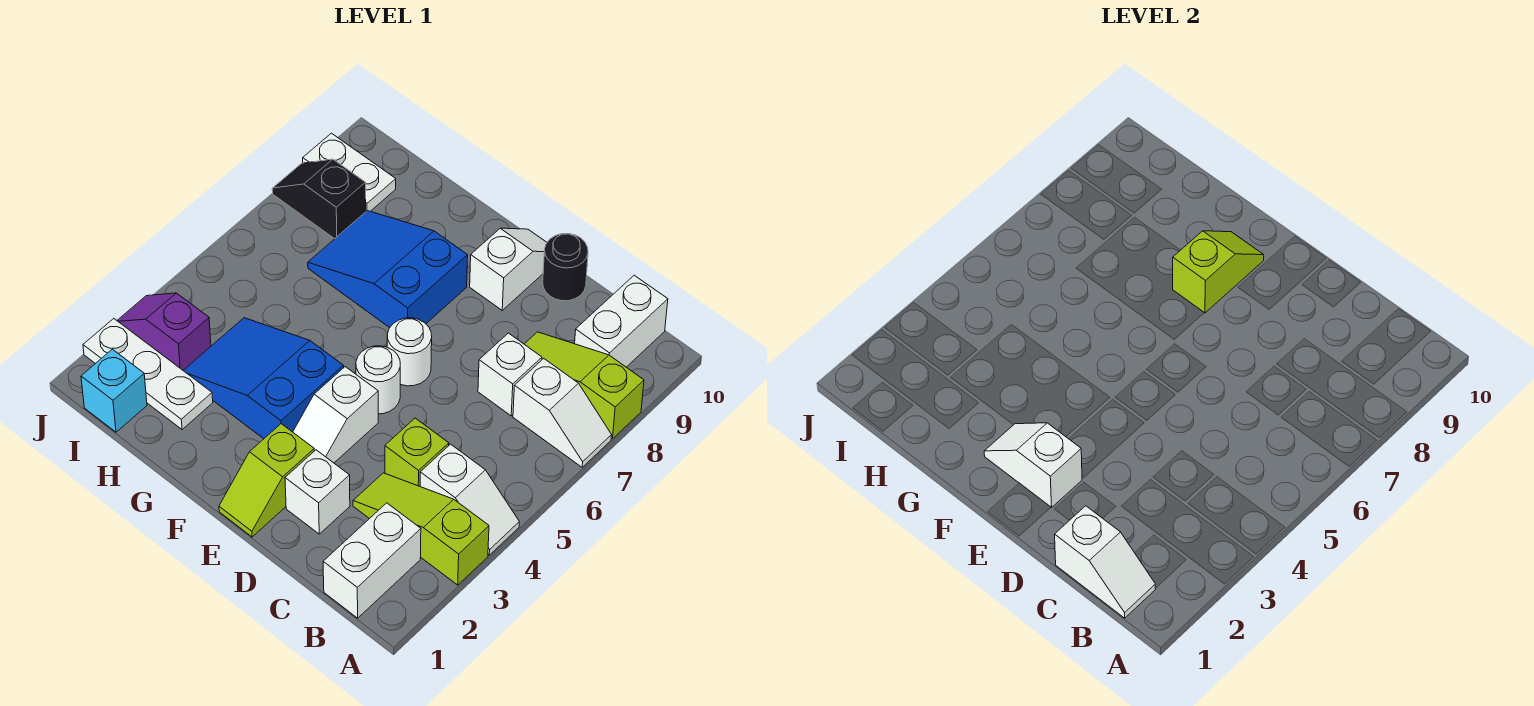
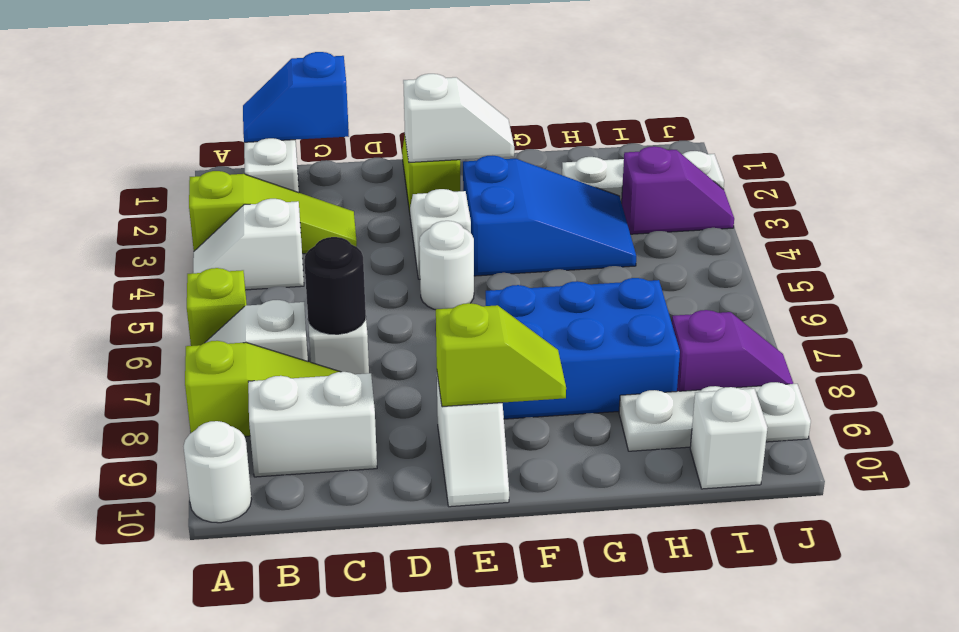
white 1x2 slope [1055,506,1155,618] -> blue 1x2 slope [243,52,349,142]
white 1x2 brick [575,275,668,367] -> white 1x2 brick turned to [248,372,377,477]
lime 1x1 brick [385,418,449,486] -> lime 1x1 brick moved to [187,268,247,346]
white 1x1 brick [285,450,350,534] -> white 1x1 brick moved to [690,387,767,489]
black 1x1 round brick [543,234,588,301] -> black 1x1 round brick moved to [304,237,366,334]
white 1x1 round brick [387,318,432,386] -> white 1x1 round brick moved to [184,421,252,523]
blue 2x3 slope [308,211,468,328] -> blue 2x3 brick [486,278,680,419]
lime 1x2 slope [1173,231,1264,313] -> lime 1x2 slope turned to [436,303,566,407]
cyan 1x1 brick [81,349,147,432] -> none
black 1x2 slope [272,159,366,239] -> purple 1x2 slope [672,310,794,391]
white 1x2 plate [303,133,396,211] -> white 1x3 plate [619,382,811,451]

